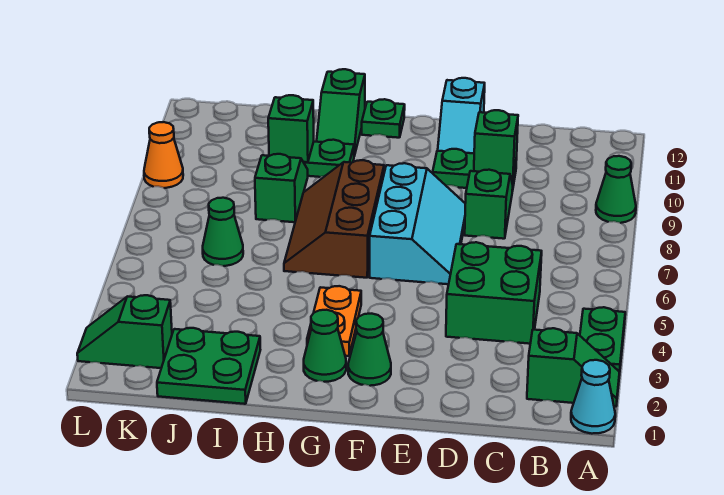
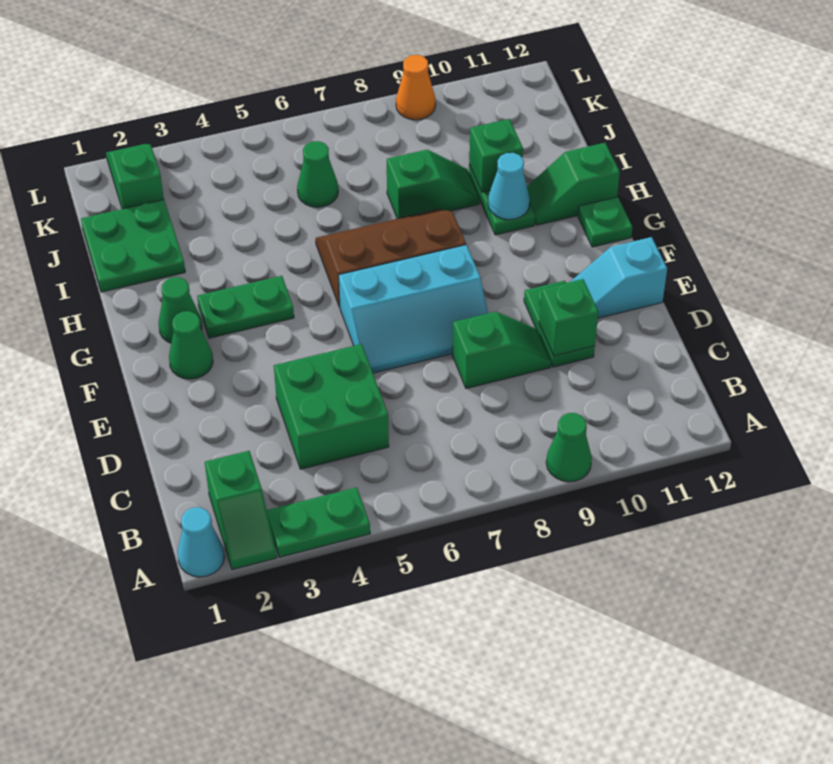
orange 1x2 plate [307,286,361,356] -> green 1x2 plate [197,276,294,338]
none -> cyan 1x1 cone [488,153,530,220]

